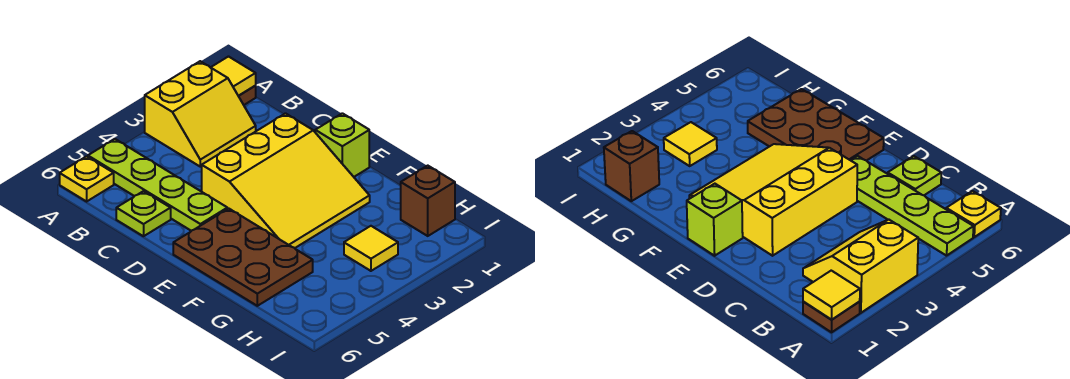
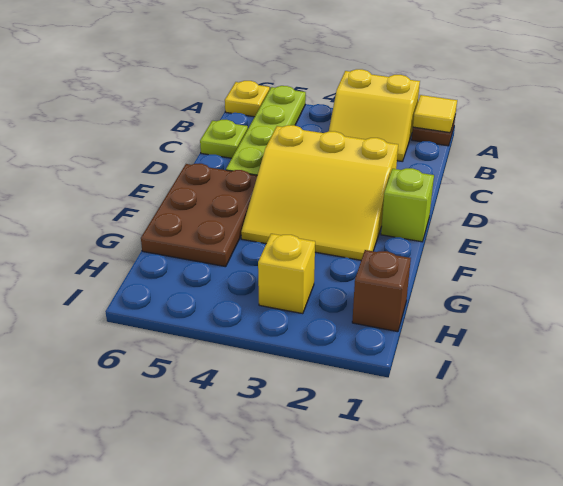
yellow 1x1 tile [344,226,398,271] -> yellow 1x1 brick [258,234,315,314]

